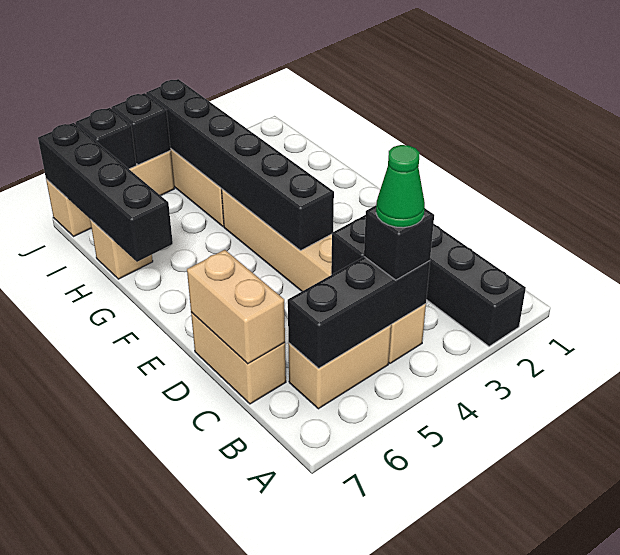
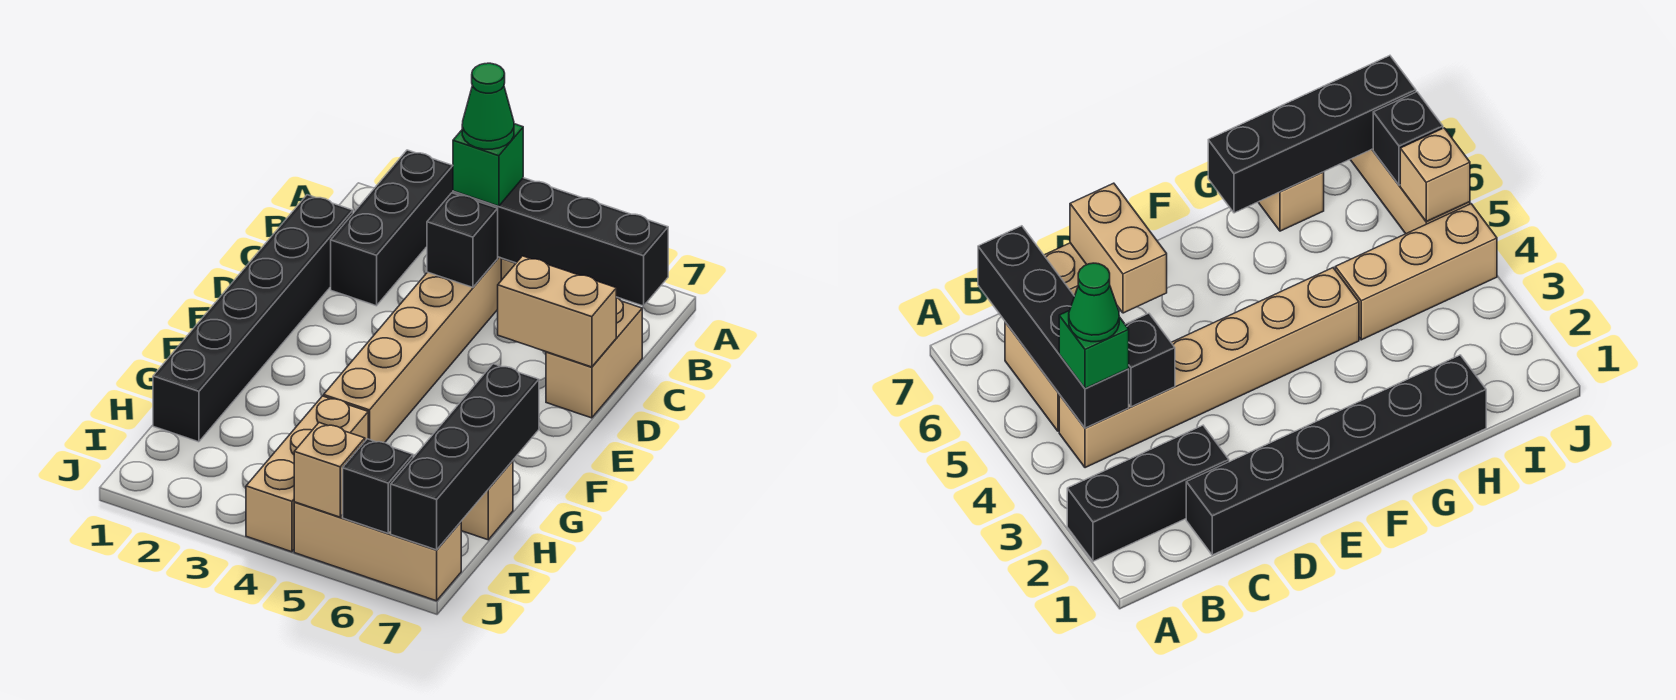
black 1x3 brick [288,257,430,368] -> black 1x4 brick [453,178,668,306]
black 1x1 brick [364,206,434,280] -> green 1x1 brick [453,124,523,206]
tan 1x2 brick [187,250,285,364] -> tan 1x2 brick turned to [498,256,616,367]
black 1x6 brick [146,79,334,250] -> black 1x6 brick moved to [153,195,353,442]
black 1x1 brick [111,93,171,165] -> tan 1x1 brick [294,423,365,517]

